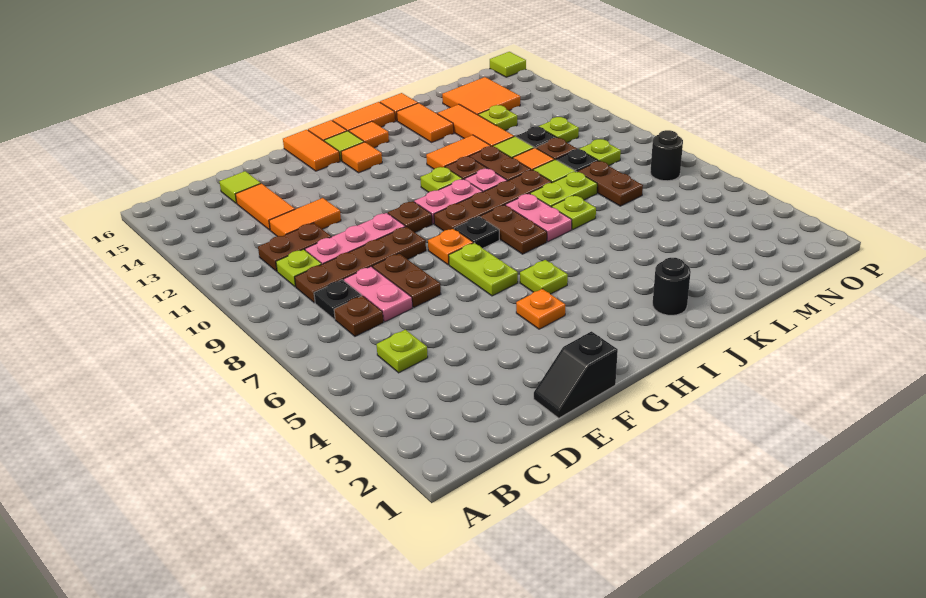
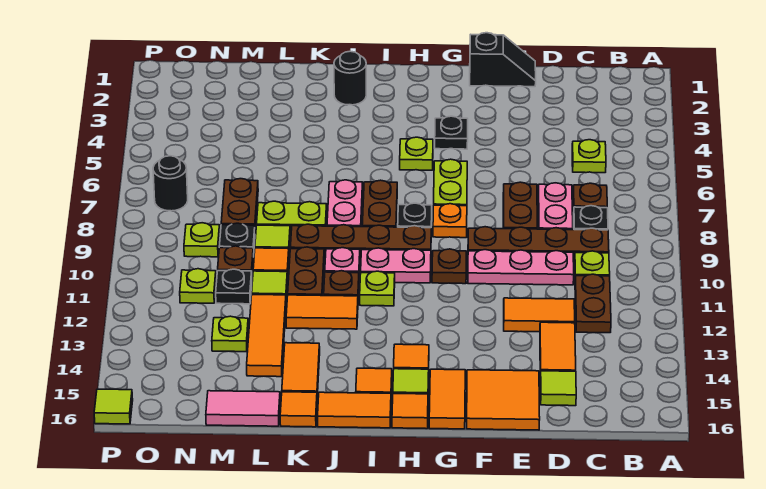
brown 1x2 plate [258,223,331,271] -> brown 1x2 plate turned to [575,274,611,333]
orange 1x1 plate [516,289,565,329] -> black 1x1 plate [435,116,468,149]
lime 1x1 plate [552,195,596,229] -> none
none -> pink 1x2 tile [206,391,280,426]
orange 2x2 tile [442,77,520,115] -> orange 2x2 tile moved to [467,370,540,430]

